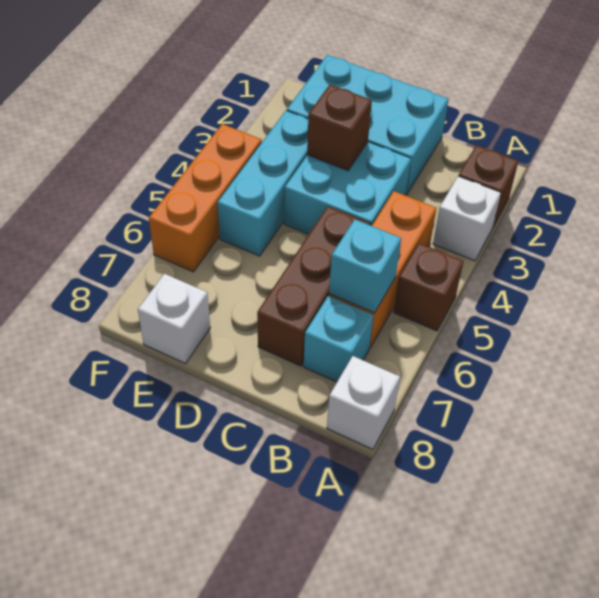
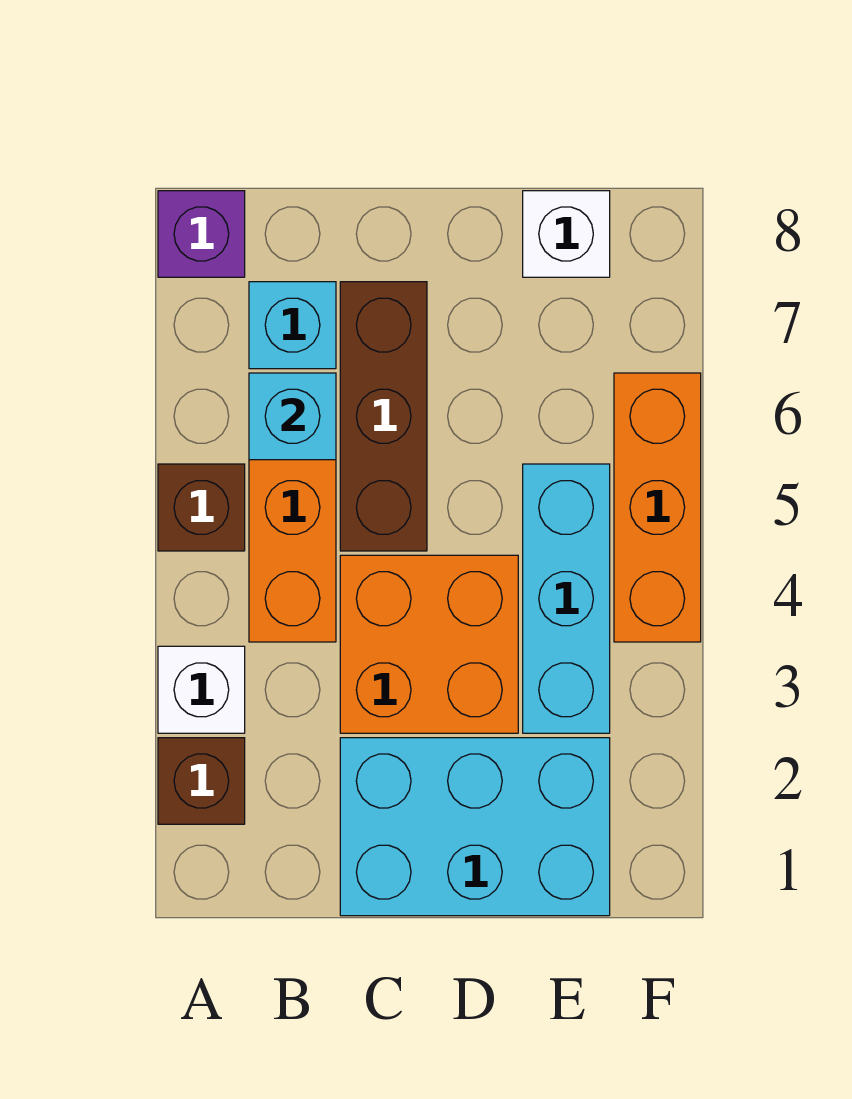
white 1x1 brick [327,356,400,449] -> purple 1x1 brick [158,191,245,277]
cyan 2x2 brick [284,142,411,234] -> orange 2x2 brick [340,555,518,733]
brown 1x1 brick [307,85,372,171] -> none

